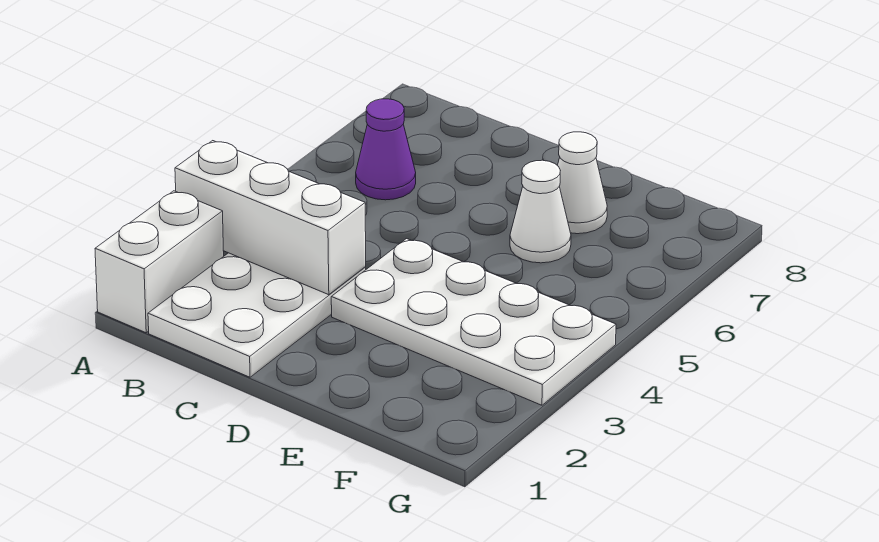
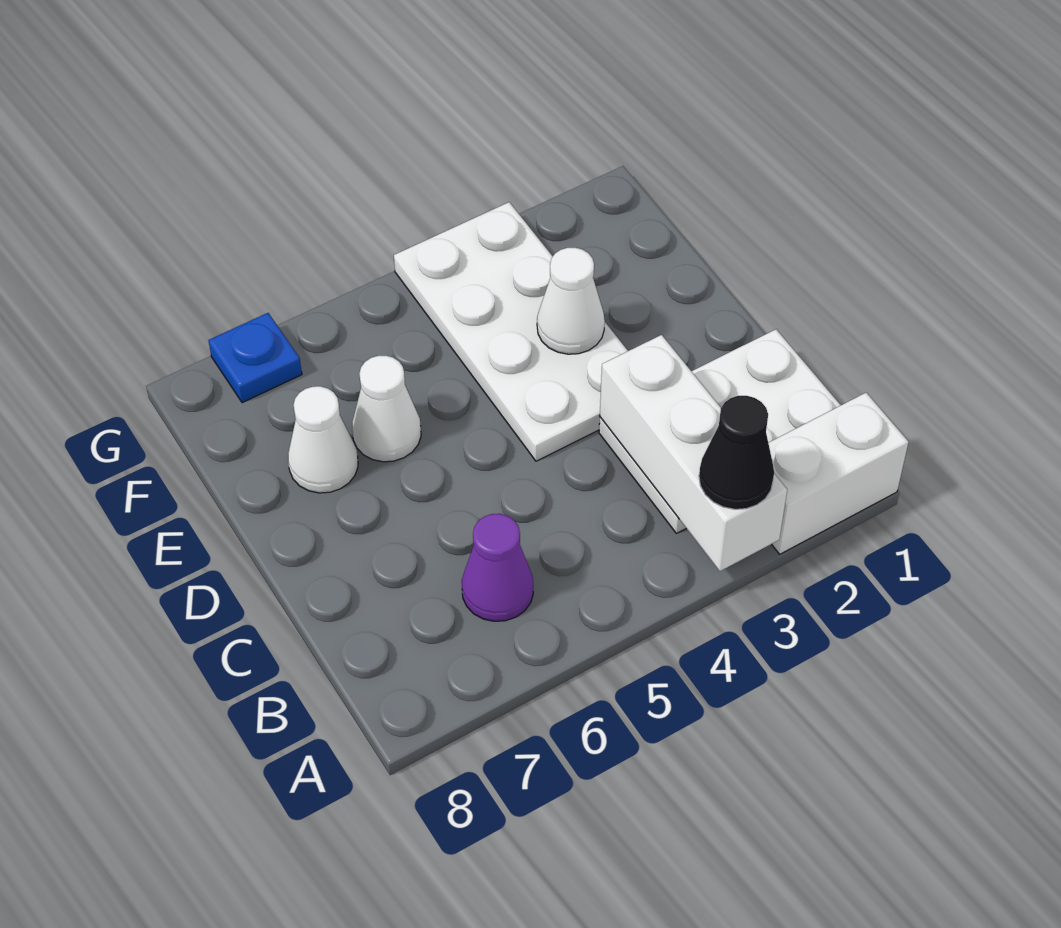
none -> black 1x1 cone [699,396,774,509]
none -> white 1x1 cone [537,248,605,354]
none -> blue 1x1 plate [208,313,302,403]

